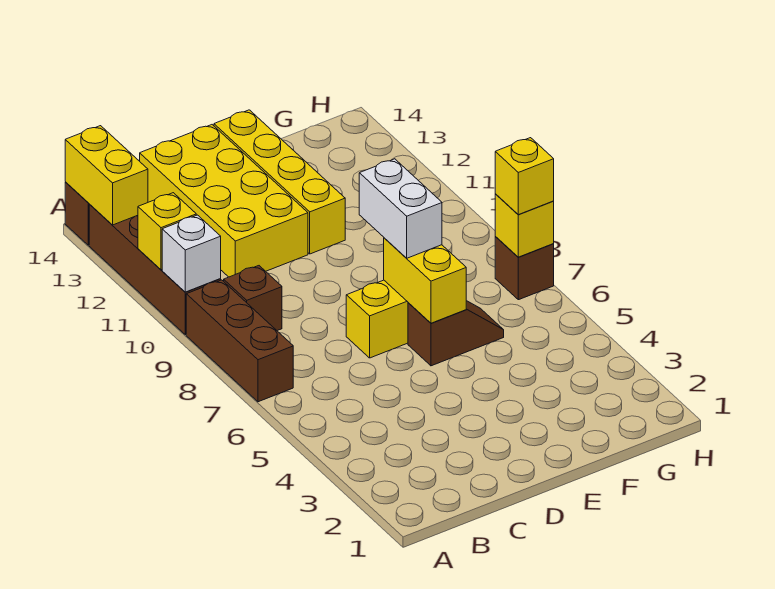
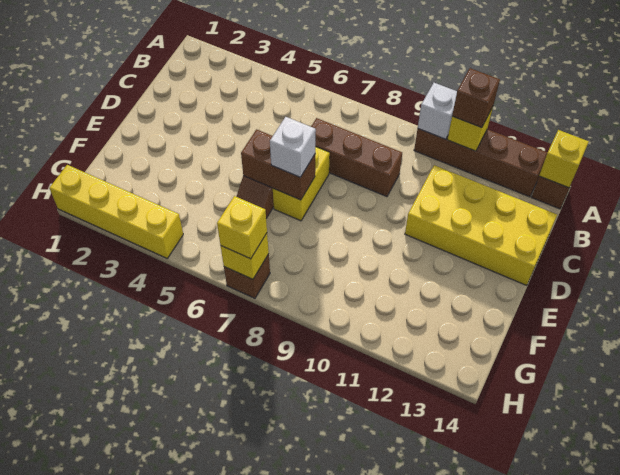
brown 1x3 brick [186,280,293,402] -> brown 1x3 brick moved to [311,118,402,197]
yellow 1x2 brick [65,126,148,225] -> yellow 1x1 brick [539,130,589,188]
brown 1x1 brick [224,266,282,331] -> brown 1x1 brick moved to [452,68,500,128]
yellow 1x2 brick [384,238,466,323] -> brown 1x2 brick [241,129,315,200]
white 1x2 brick [359,159,442,258] -> white 1x1 brick [270,117,316,177]
yellow 1x4 brick [214,110,345,254] -> yellow 1x4 brick moved to [49,165,183,258]

